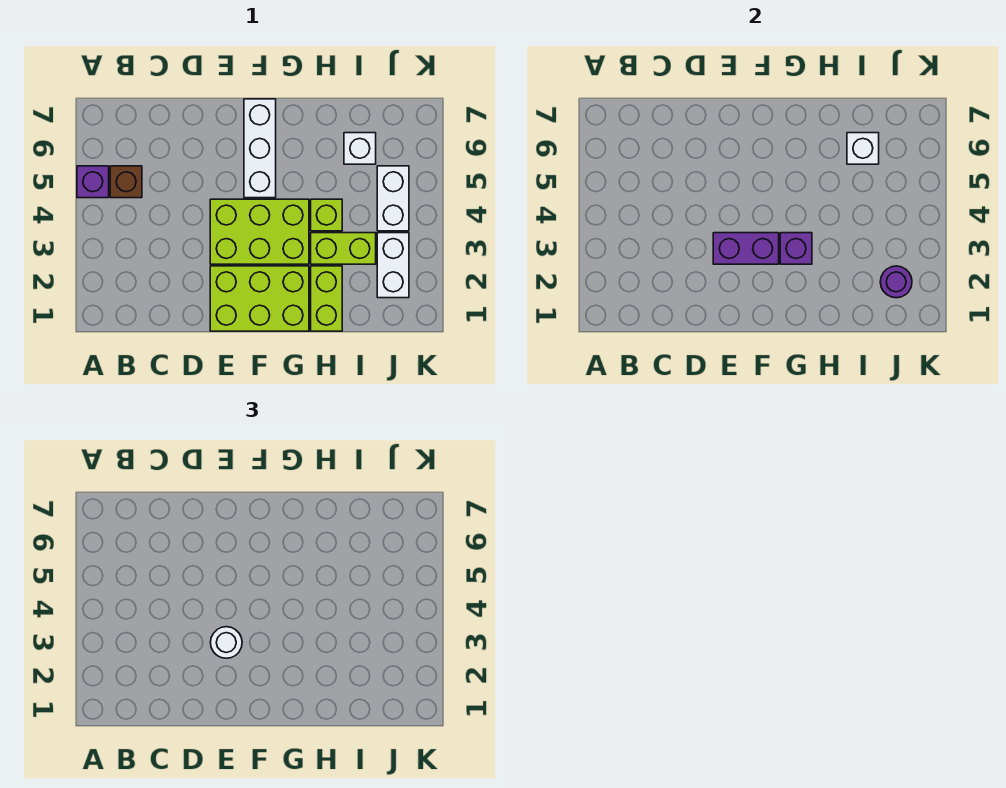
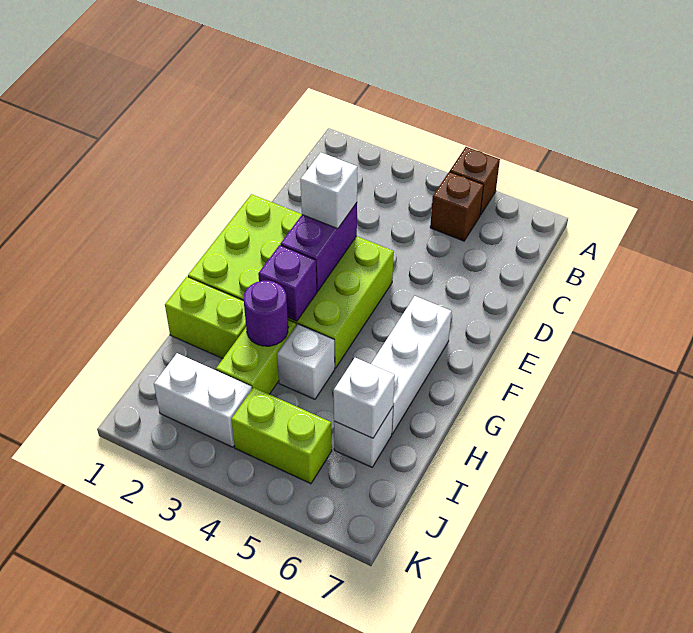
purple 1x1 brick [77,166,109,198] -> brown 1x1 brick [450,147,500,215]
white 1x1 round brick [211,627,242,658] -> white 1x1 brick [300,153,357,229]
white 1x3 brick [244,99,276,198] -> white 1x3 brick turned to [371,296,451,434]
lime 1x1 brick [311,199,342,231] -> white 1x1 brick [277,324,335,399]
purple 1x1 round brick [880,266,912,298] -> purple 1x1 round brick moved to [244,281,288,346]
white 1x2 brick [377,166,409,231] -> lime 1x2 brick [231,387,332,484]

